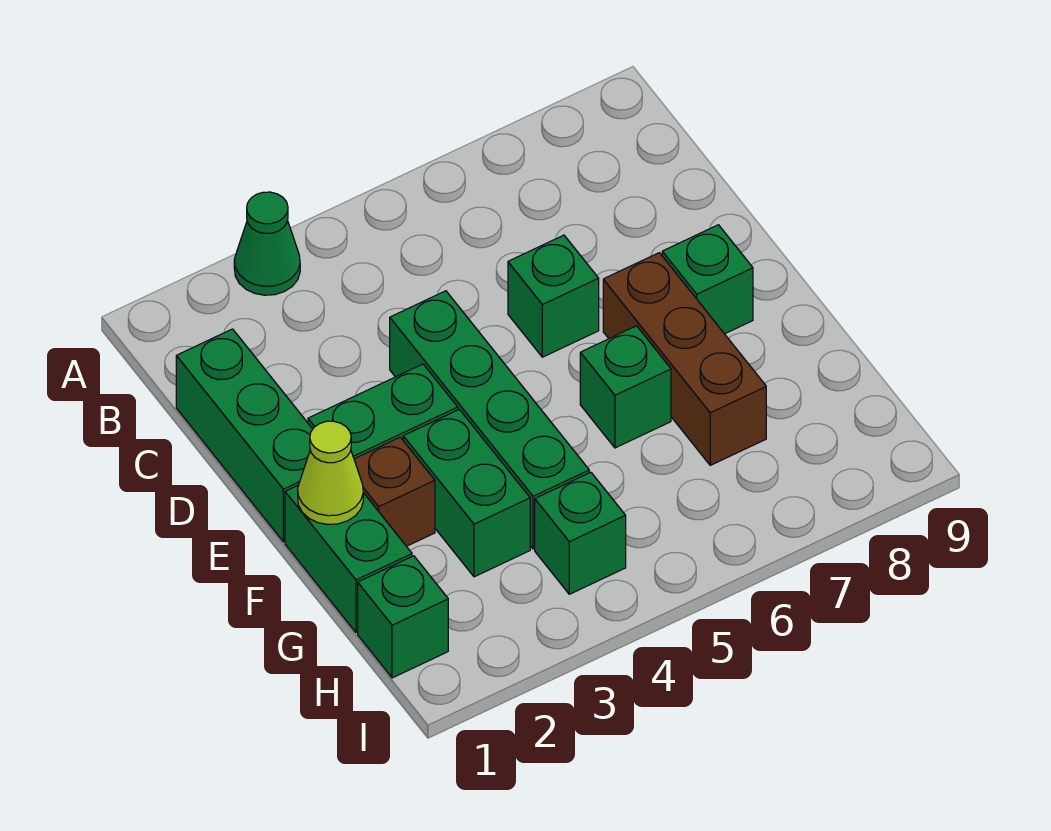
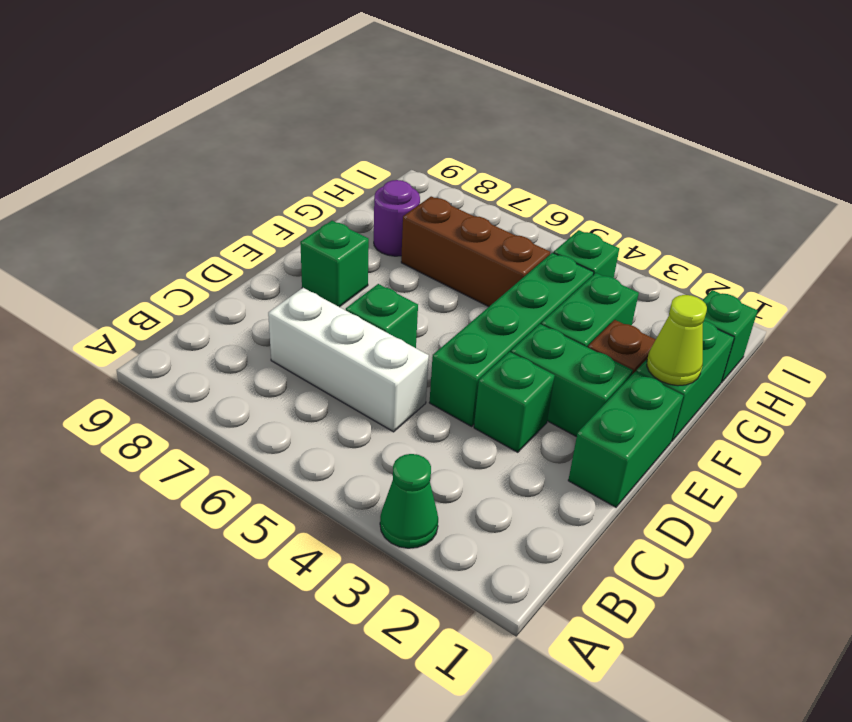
green 1x3 brick [176,329,313,542] -> green 1x2 brick [568,372,683,507]
none -> white 1x3 brick [268,288,429,432]
brown 1x3 brick [603,253,766,465] -> brown 1x3 brick turned to [401,196,550,307]
green 1x1 brick [580,326,671,448] -> green 1x1 brick moved to [474,352,555,452]
none -> purple 1x1 round brick [374,180,420,256]

